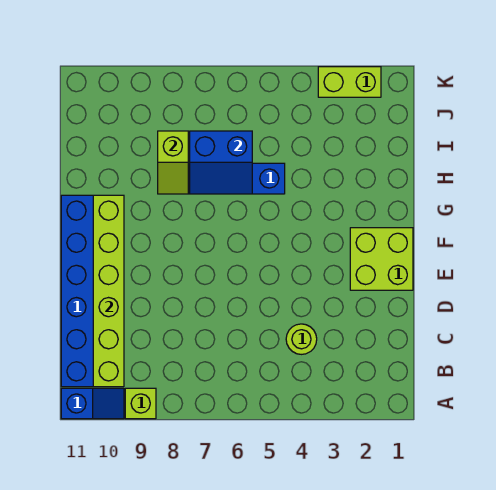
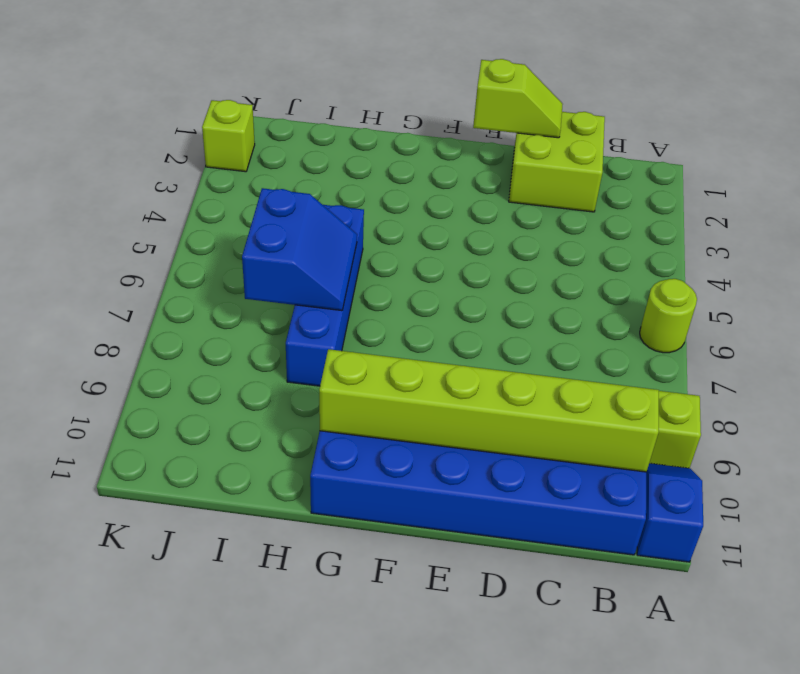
lime 1x1 round brick [286,324,317,354] -> lime 1x1 round brick moved to [640,279,697,353]
lime 2x2 brick [350,228,413,290] -> lime 2x2 brick moved to [509,112,605,212]
lime 1x2 slope [158,131,188,194] -> lime 1x2 slope moved to [473,59,563,138]
lime 1x2 brick [318,67,381,97] -> lime 1x1 brick [202,100,255,172]

